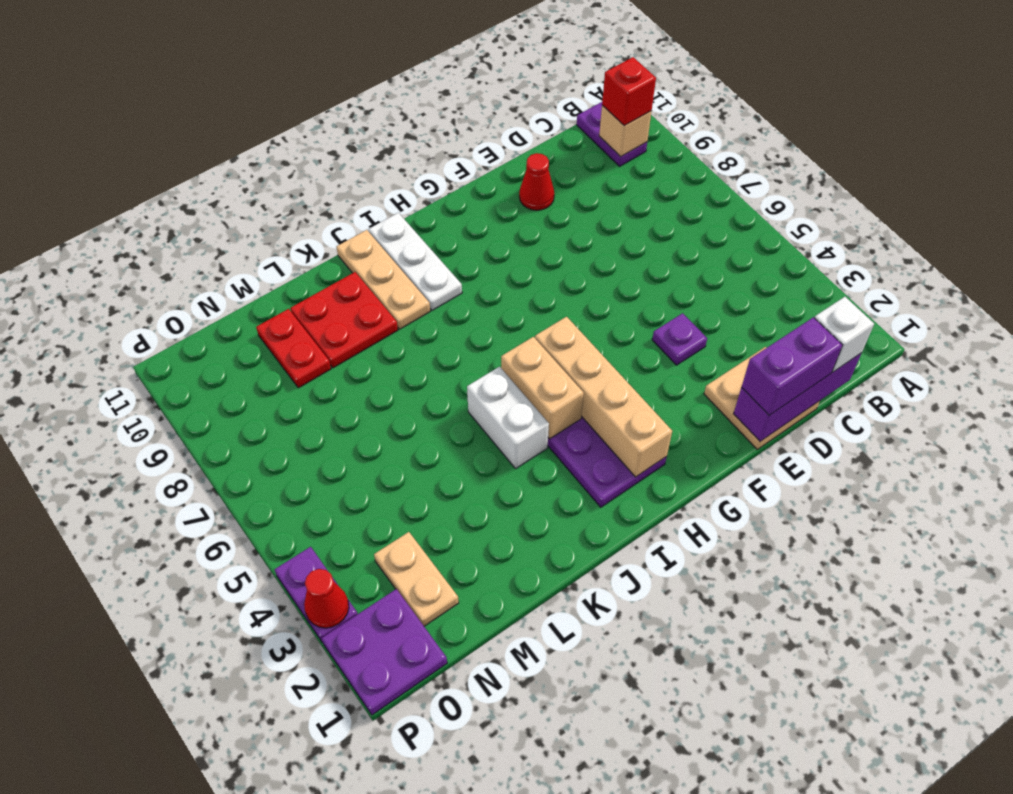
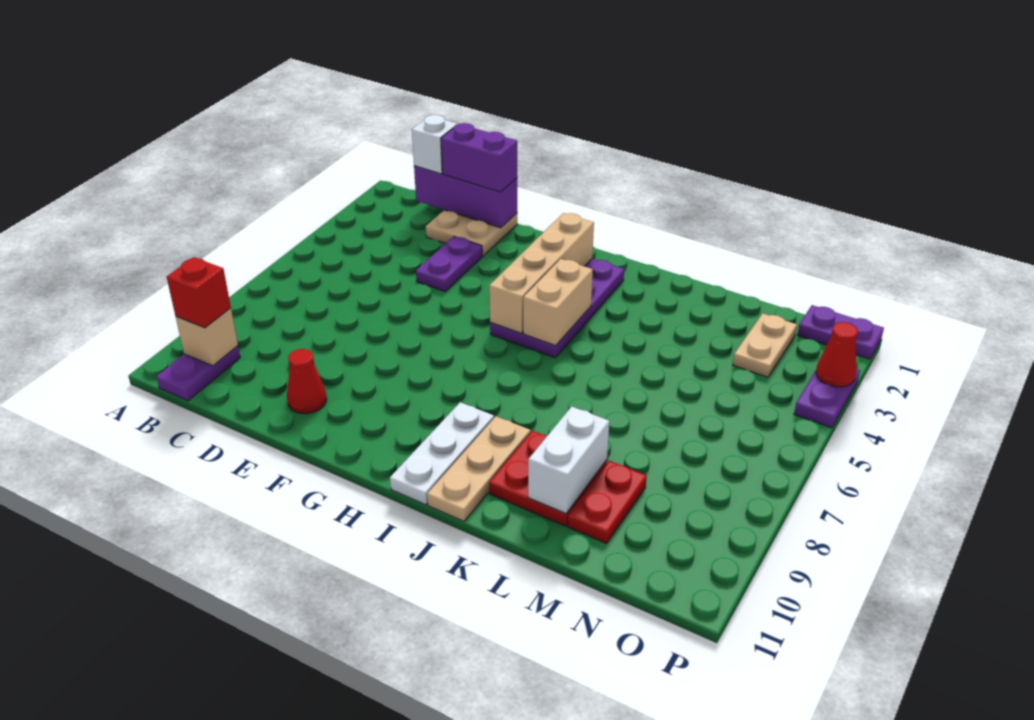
purple 1x1 plate [652,313,707,365] -> purple 1x2 plate [416,237,482,292]
white 1x2 brick [467,367,549,468] -> white 1x2 brick moved to [528,407,609,514]
purple 2x2 plate [321,589,447,715] -> purple 1x2 plate [797,305,884,359]

